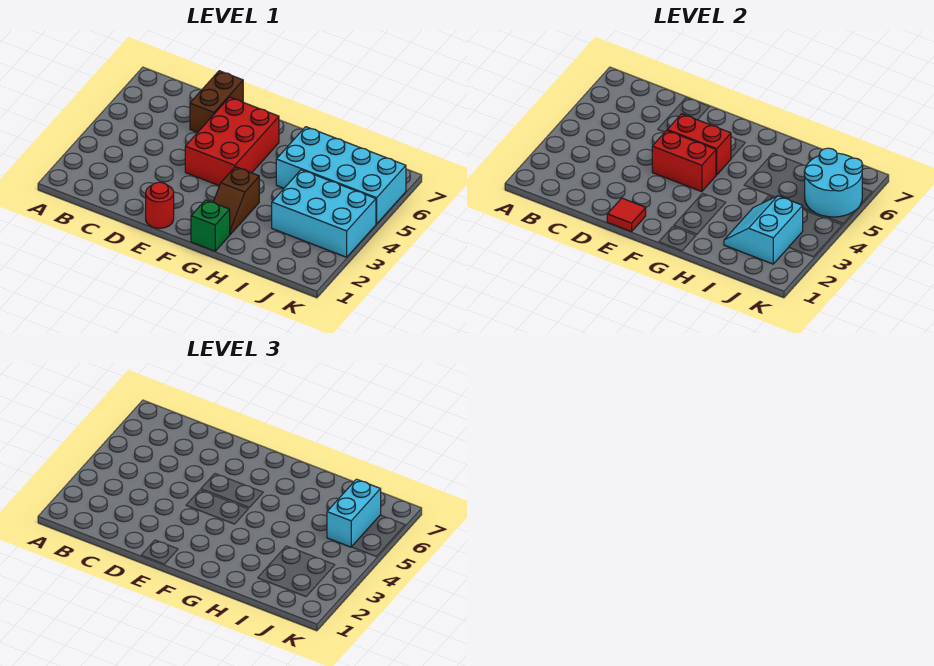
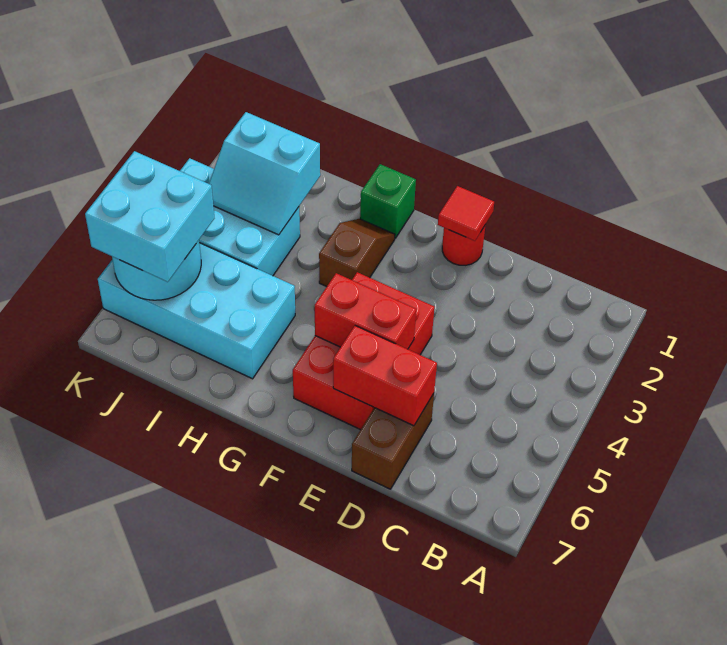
red 1x2 brick [652,130,716,192] -> red 1x2 brick moved to [333,326,437,426]
cyan 2x2 slope [724,196,803,264] -> cyan 2x2 slope turned to [209,112,320,235]
cyan 1x2 brick [327,479,381,547] -> cyan 2x2 brick [85,151,214,282]

